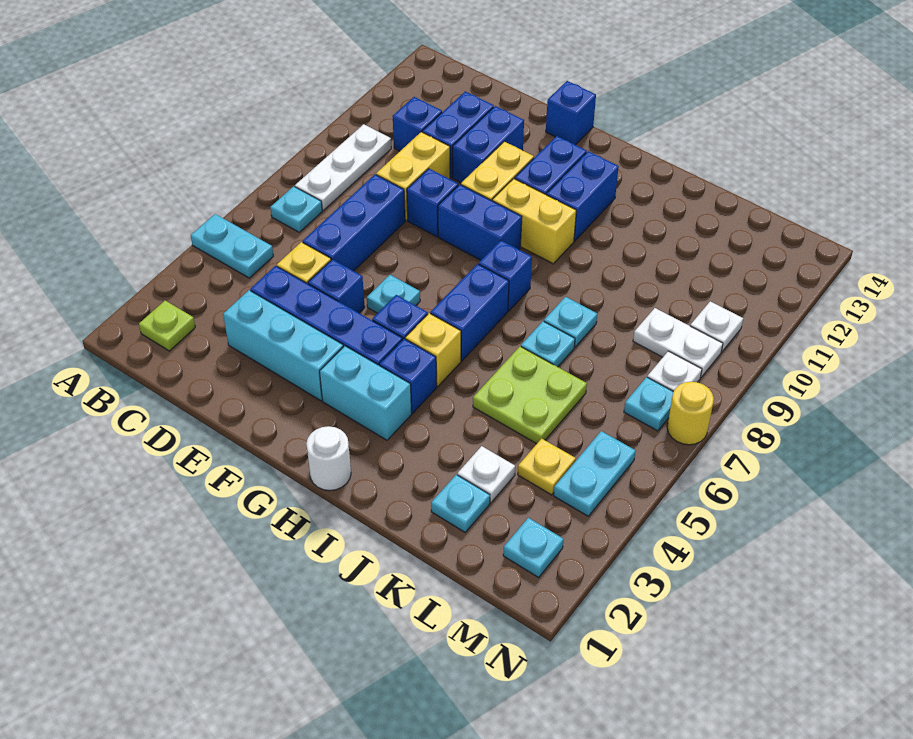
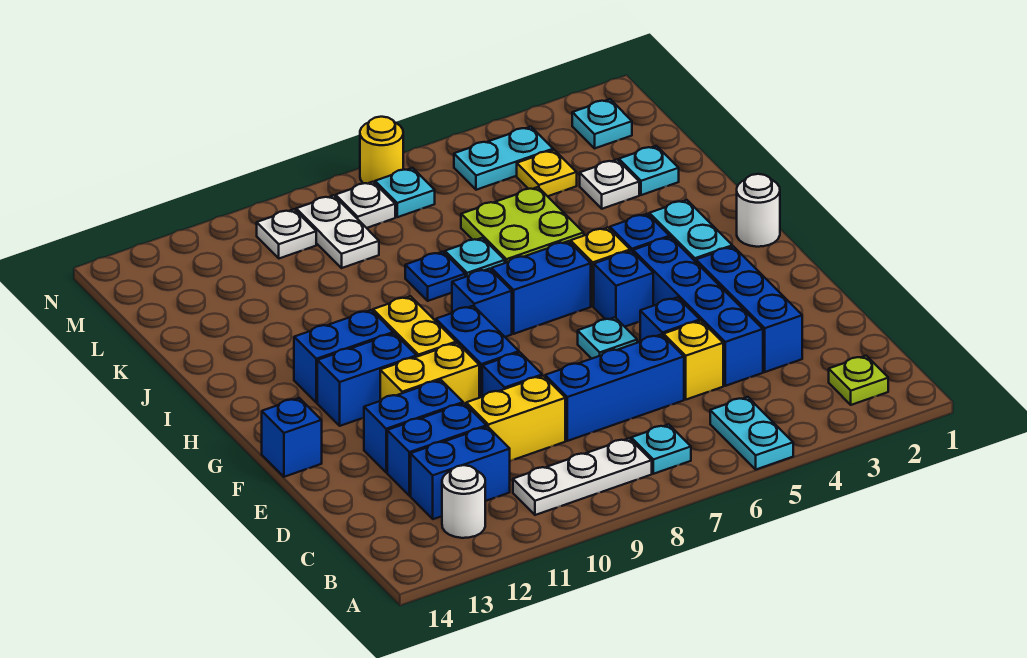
none -> white 1x1 round brick [442,465,485,538]
blue 1x1 brick [393,97,442,151] -> blue 1x2 brick [411,427,510,519]
cyan 1x3 brick [223,290,343,401] -> blue 1x3 brick [696,247,802,372]
cyan 1x1 plate [544,297,597,347] -> blue 1x1 plate [405,252,465,301]

